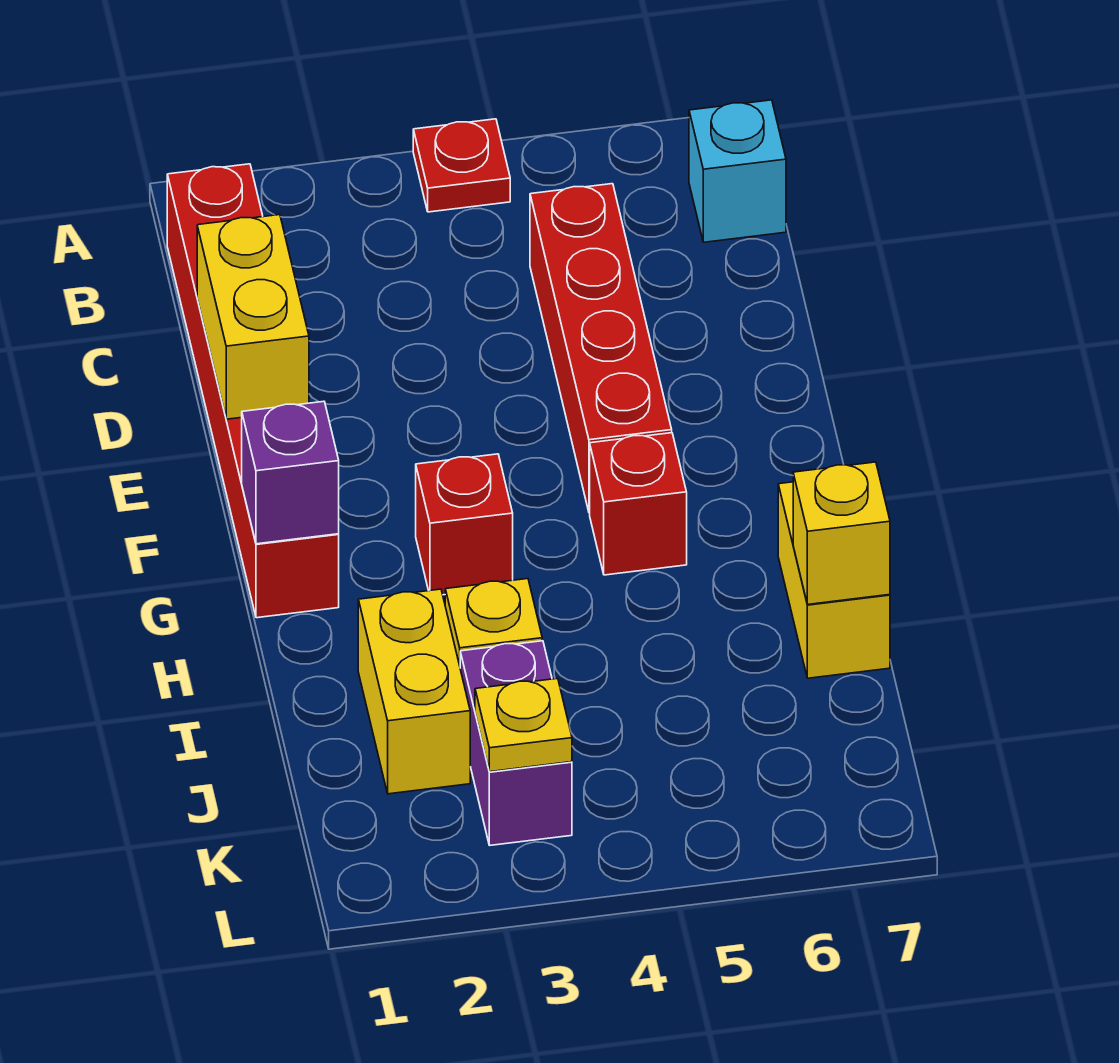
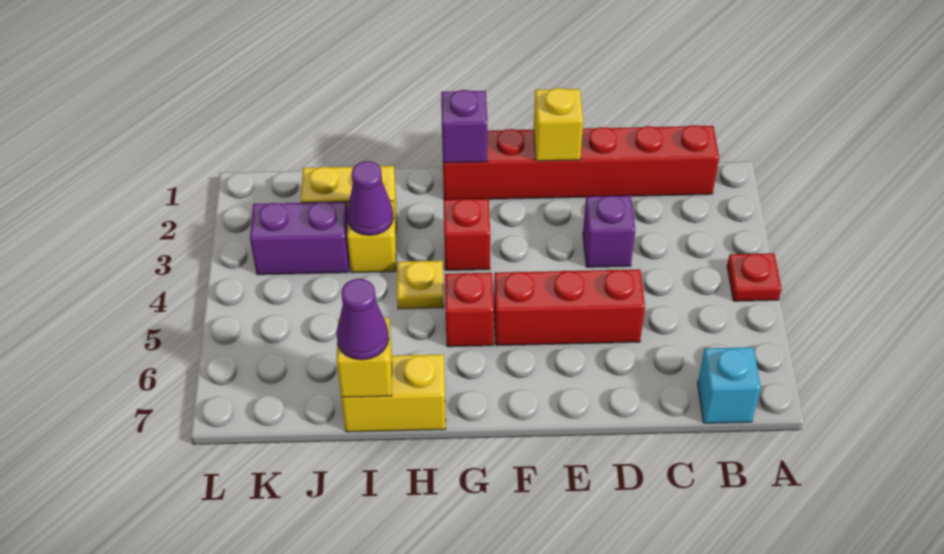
red 1x4 brick [530,184,672,513] -> red 1x3 brick [494,269,645,346]
yellow 1x2 brick [197,215,309,419] -> yellow 1x1 brick [534,88,583,161]
none -> purple 1x1 brick [583,196,635,267]
none -> purple 1x1 cone [347,161,393,235]
none -> purple 1x1 cone [336,279,389,360]
yellow 1x1 plate [475,678,572,772] -> yellow 1x1 plate moved to [397,261,444,309]

